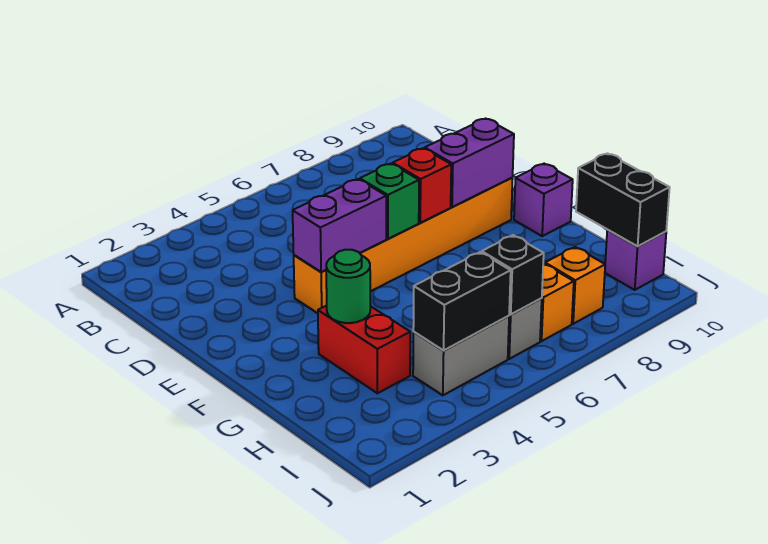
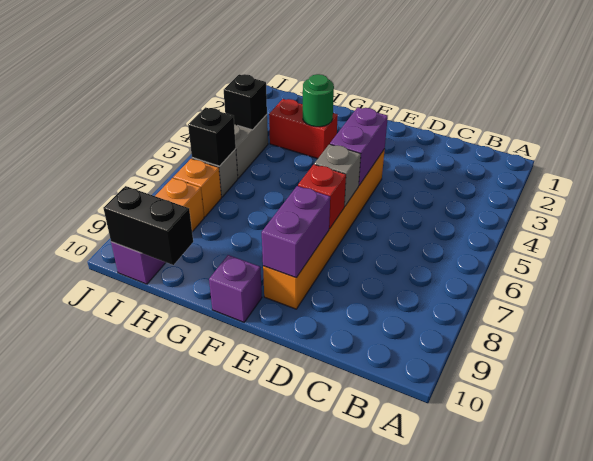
green 1x1 brick [360,164,419,239] -> grey 1x1 brick [314,144,361,207]
black 1x2 brick [413,252,511,350] -> black 1x1 brick [224,74,267,130]

